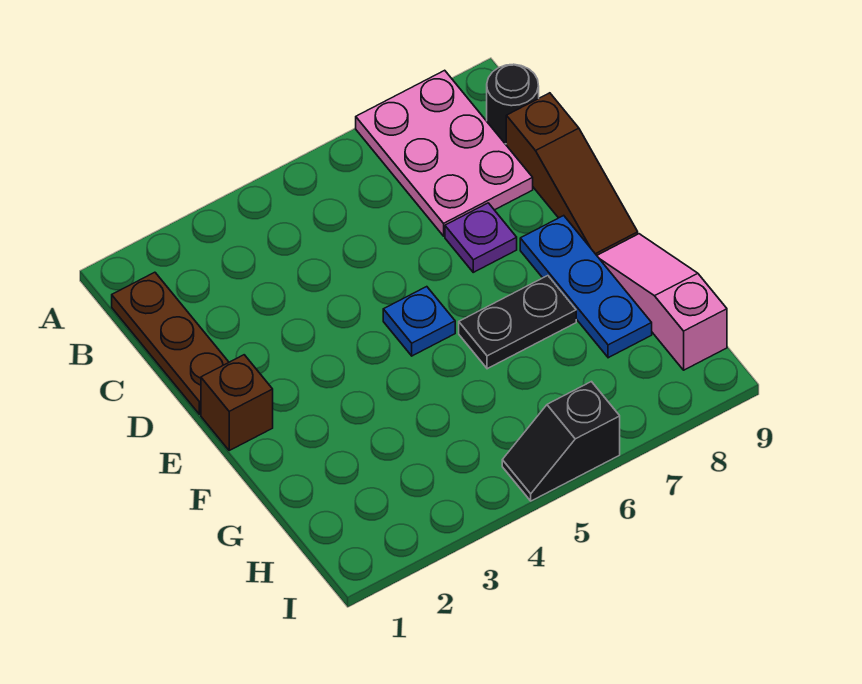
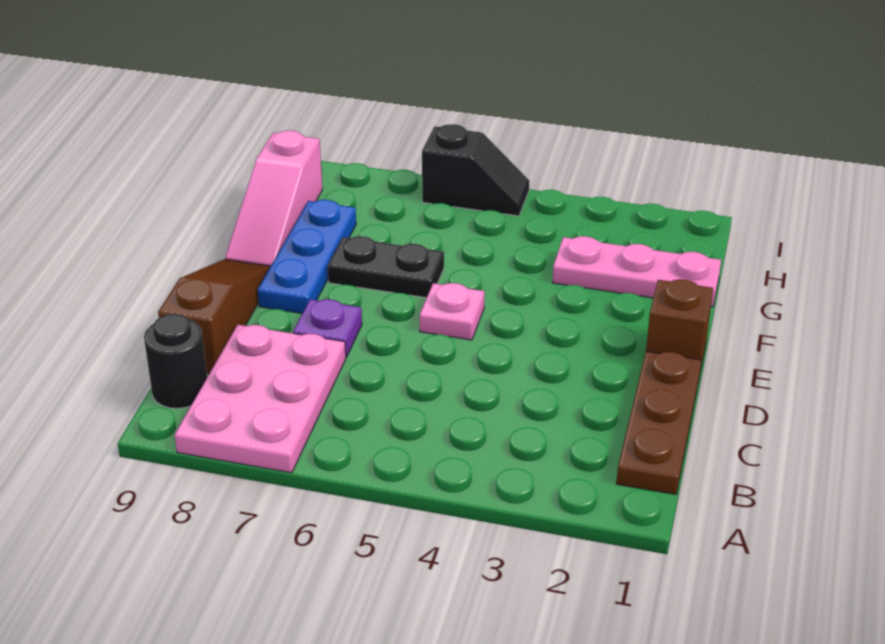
blue 1x1 plate [383,287,455,356] -> pink 1x1 plate [420,283,485,340]
none -> pink 1x3 plate [553,236,721,307]

